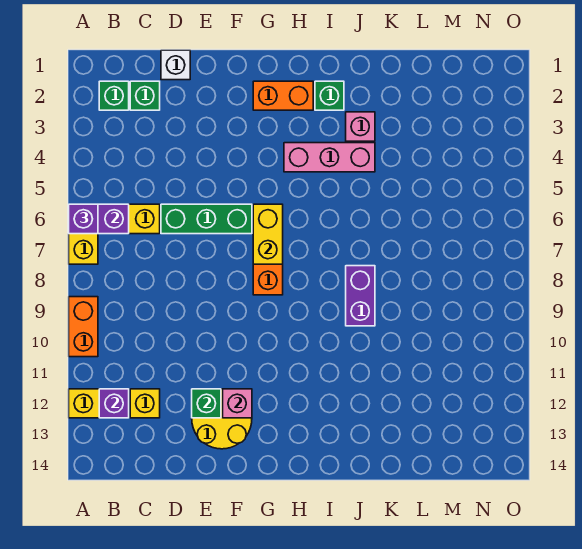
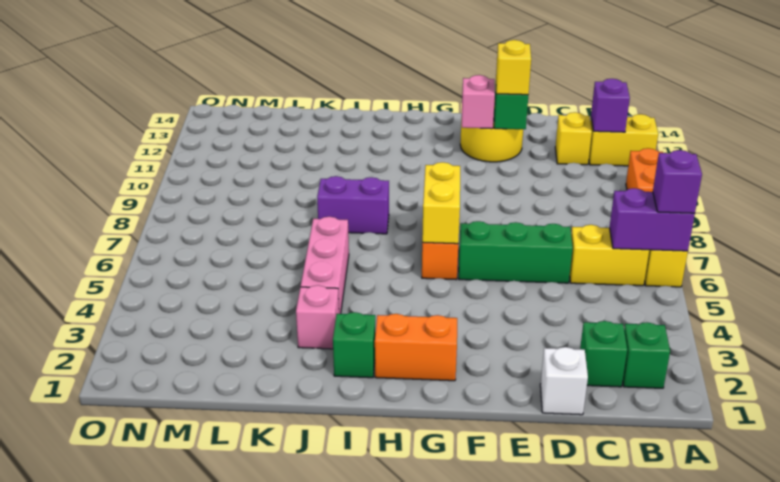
none -> yellow 1x1 brick [496,40,531,95]
pink 1x3 brick [284,143,375,172] -> pink 1x3 brick turned to [301,217,349,314]
purple 1x2 brick [346,266,375,326] -> purple 1x2 brick turned to [317,176,389,234]

